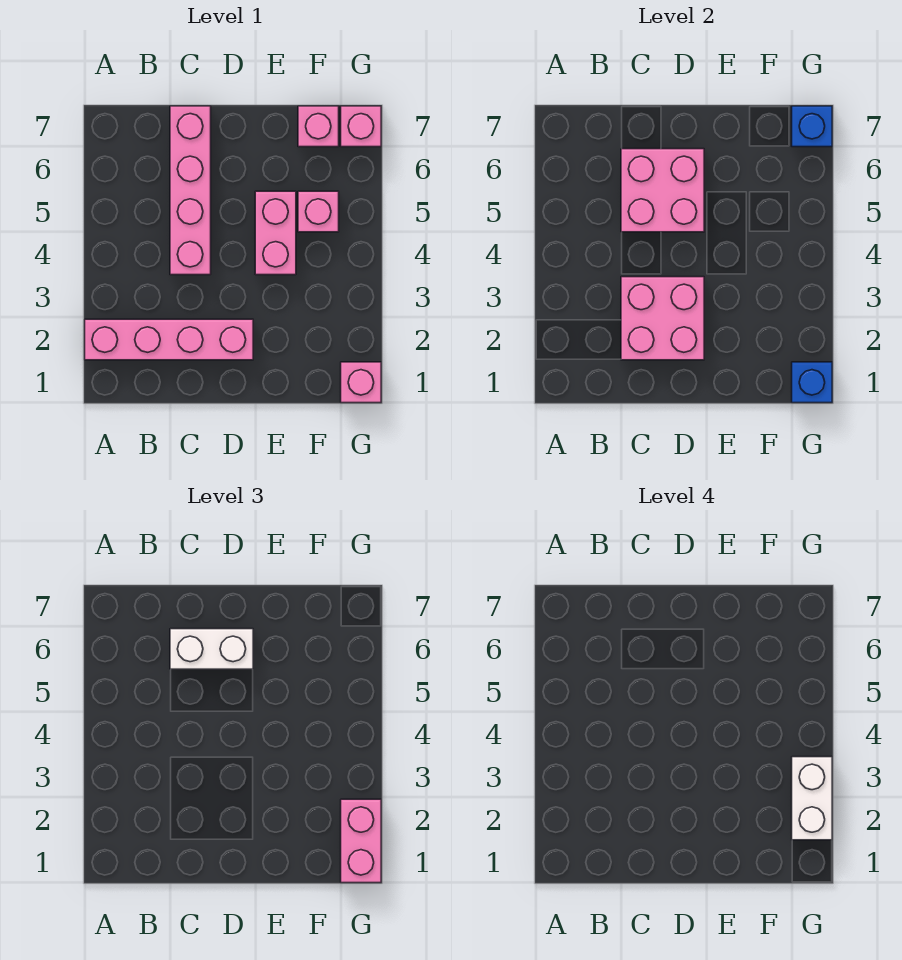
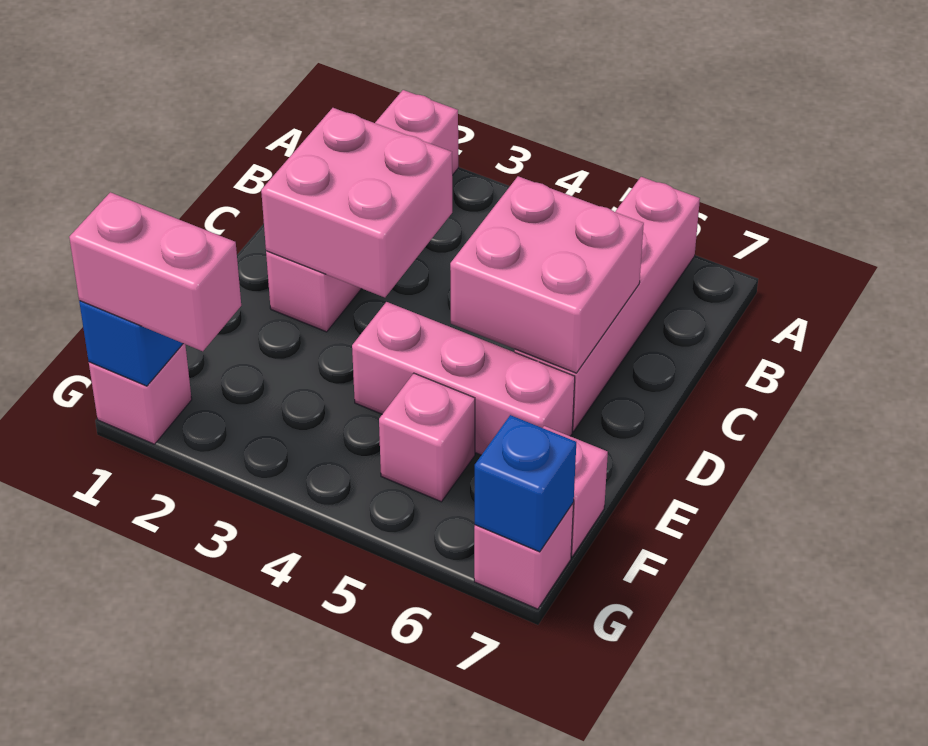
pink 1x4 brick [170,106,211,275] -> pink 1x4 brick turned to [515,177,700,431]
white 1x2 brick [170,629,253,669] -> none
pink 1x2 brick [255,191,296,275] -> pink 1x3 brick [352,302,575,455]
white 1x2 brick [792,757,832,840] -> none

